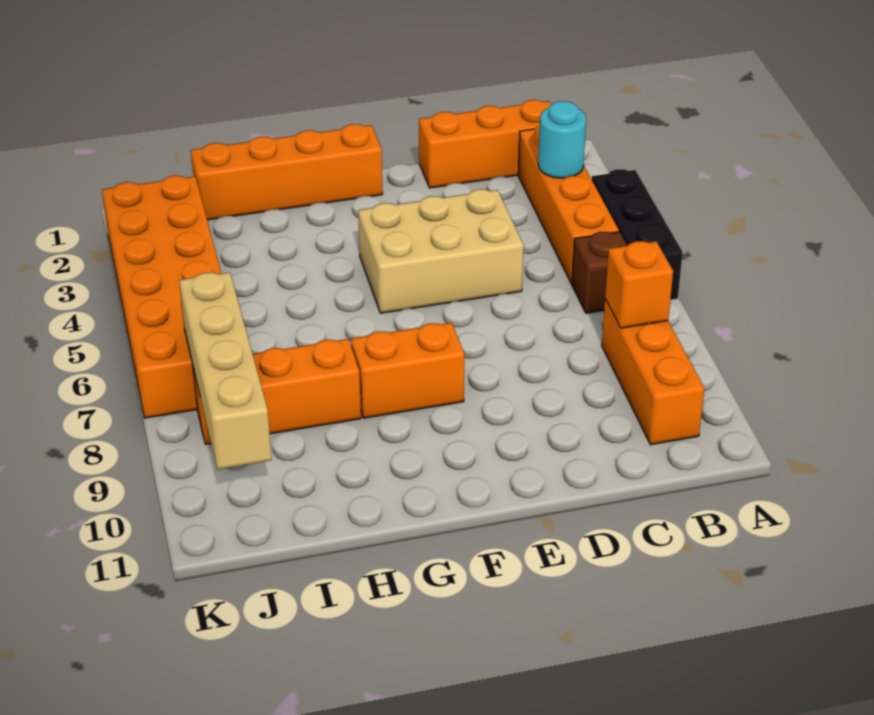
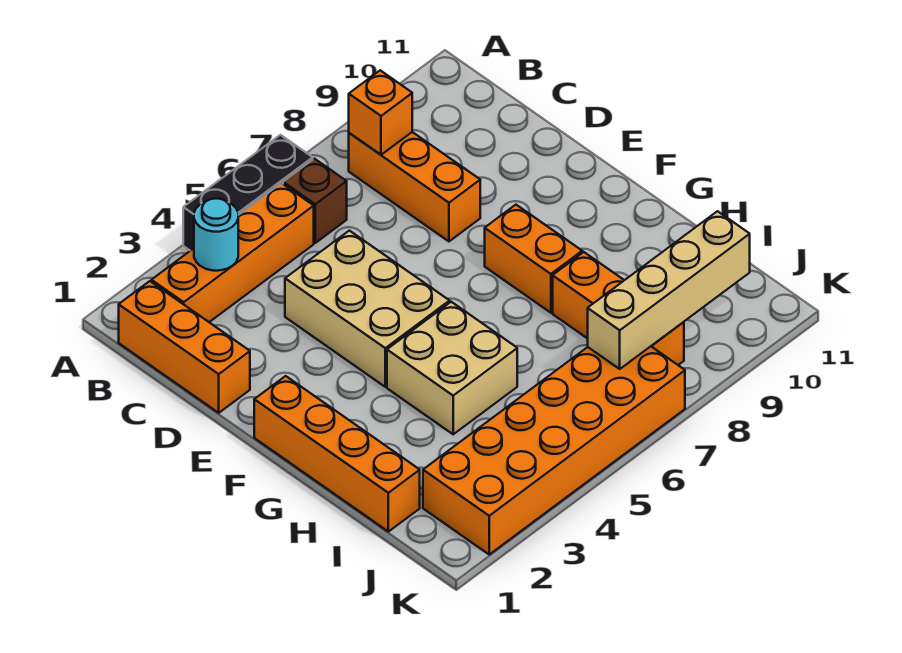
orange 1x3 brick [602,299,705,445] -> orange 1x3 brick turned to [349,132,480,241]
none -> tan 2x2 brick [387,302,517,434]

